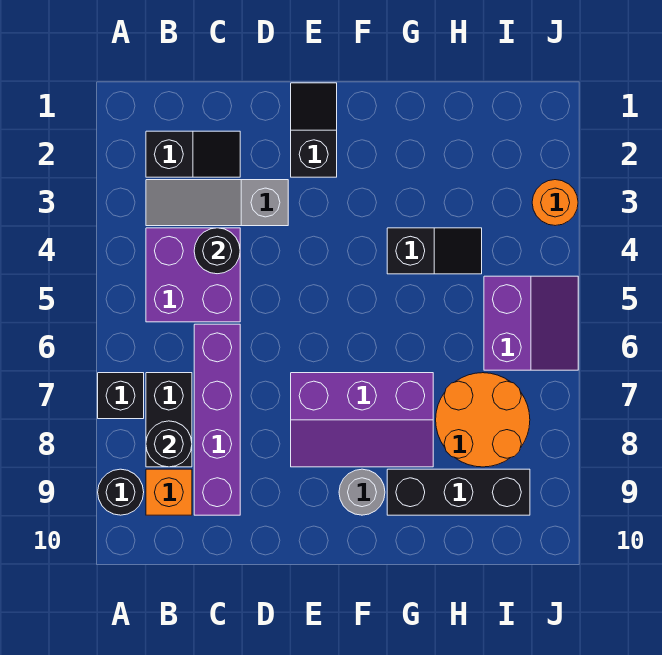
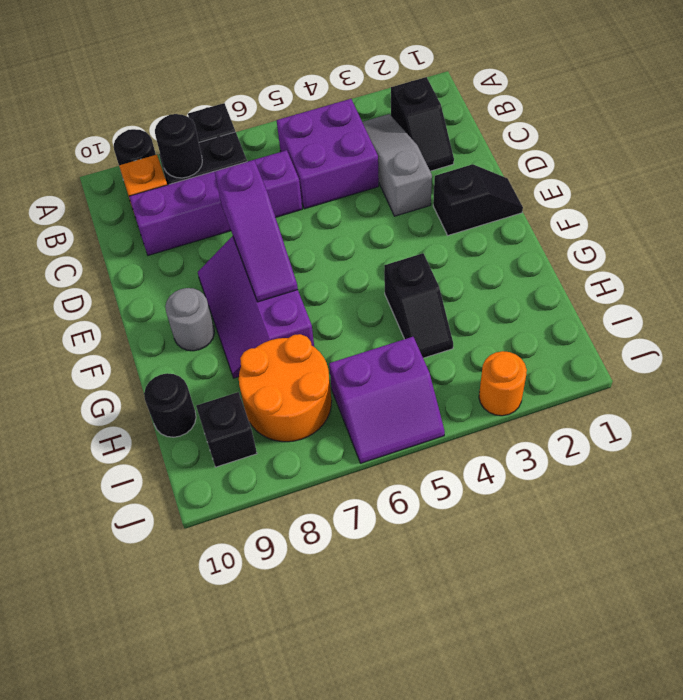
black 1x1 round brick [194,228,240,274] -> black 1x1 round brick moved to [144,373,196,437]
none -> purple 1x3 slope [215,160,298,302]
black 1x3 brick [387,469,530,515] -> black 1x1 brick [196,392,257,467]

